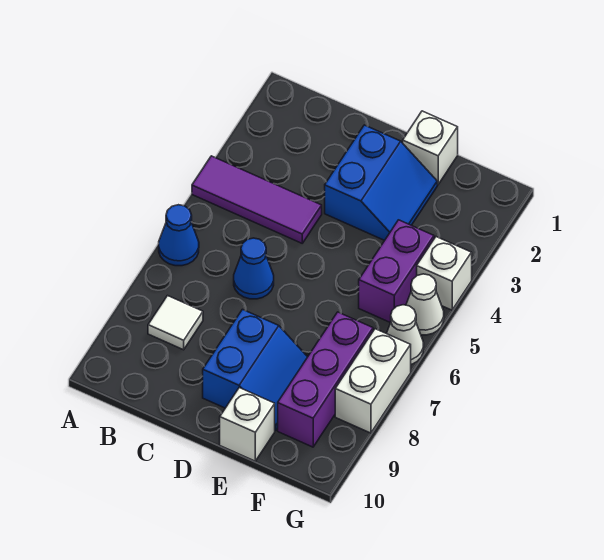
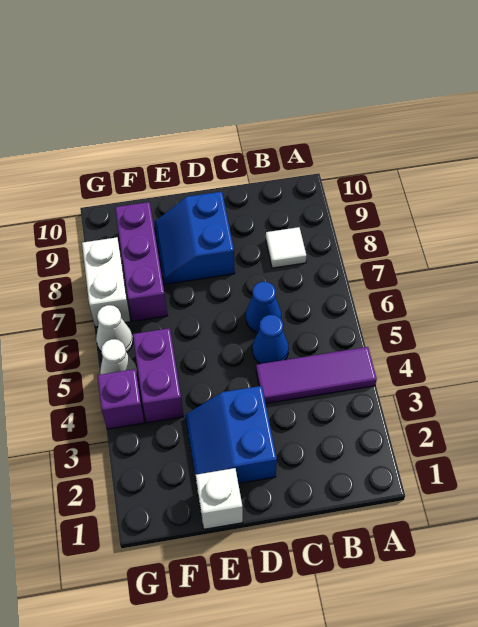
blue 1x1 cone [159,205,199,266] -> blue 1x1 cone moved to [252,315,289,364]
white 1x1 brick [220,388,275,461] -> none
white 1x1 brick [417,237,472,310] -> purple 1x1 brick [97,369,145,429]

